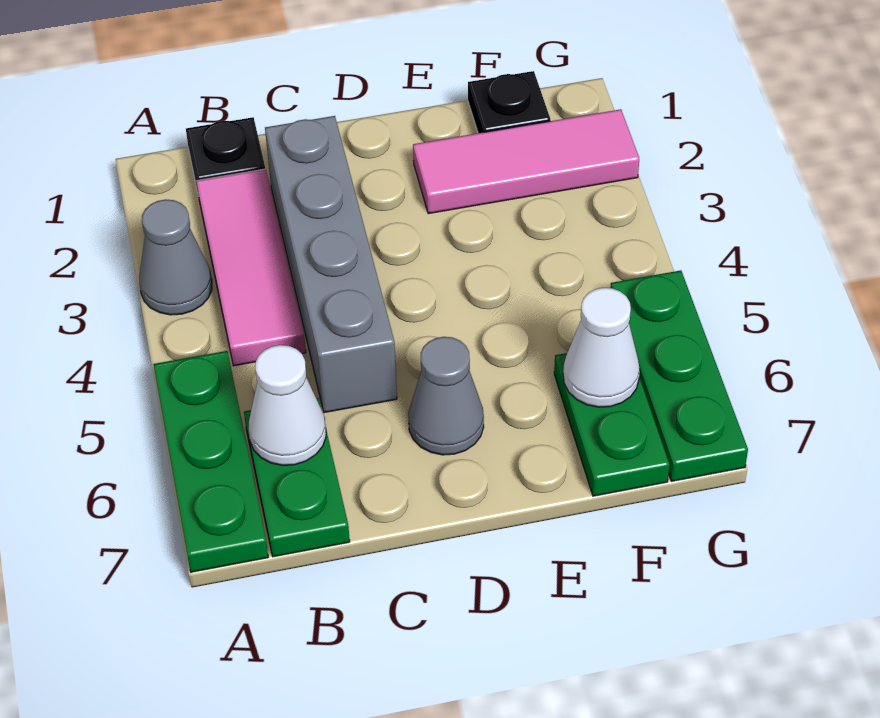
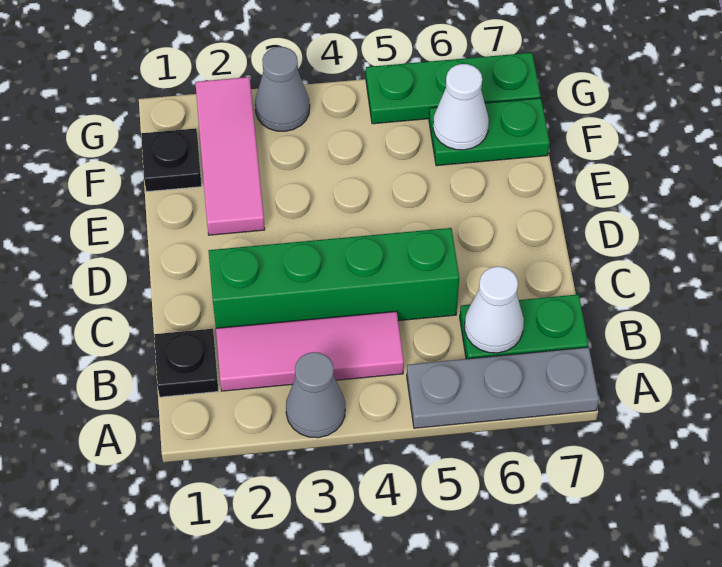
green 1x3 plate [153,351,268,572] -> grey 1x3 plate [407,347,599,428]
grey 1x4 brick [265,116,397,413] -> green 1x4 brick [208,228,459,328]
grey 1x1 cone [408,337,484,455] -> grey 1x1 cone moved to [255,47,310,131]

